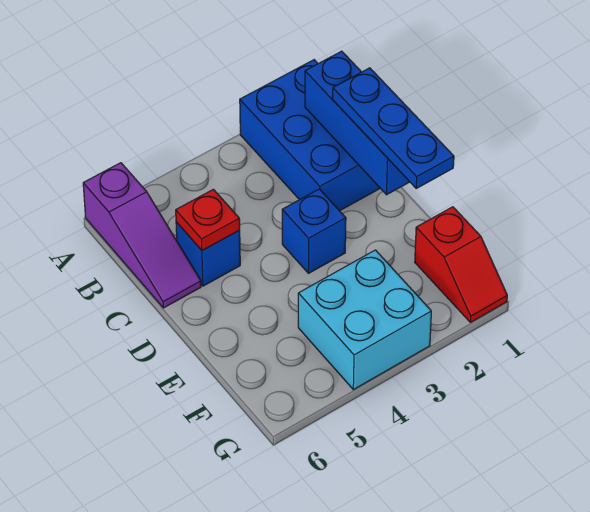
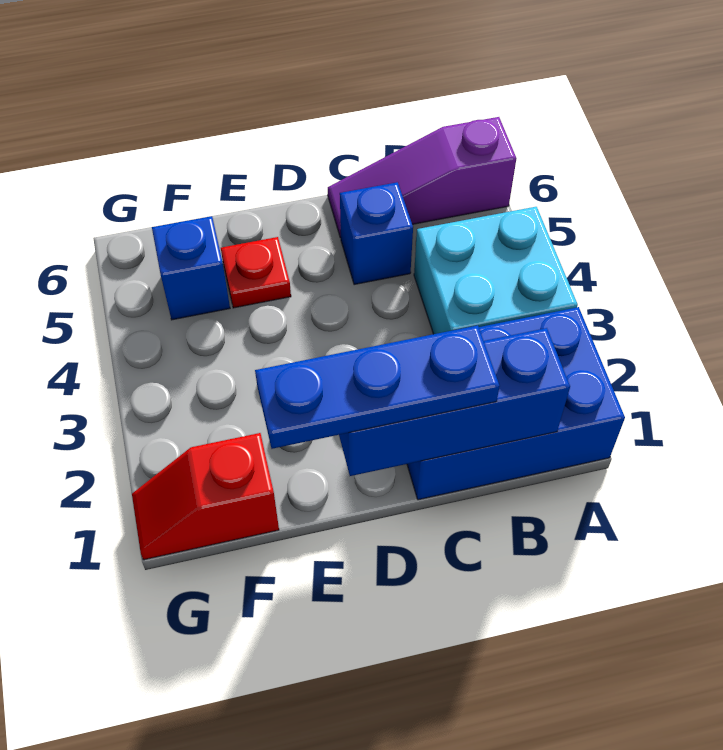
red 1x1 plate [176,189,240,251] -> red 1x1 plate moved to [221,237,291,308]
blue 1x1 brick [282,189,346,273] -> blue 1x1 brick moved to [152,216,230,320]
cyan 2x2 brick [298,250,431,390] -> cyan 2x2 brick moved to [414,207,578,334]

